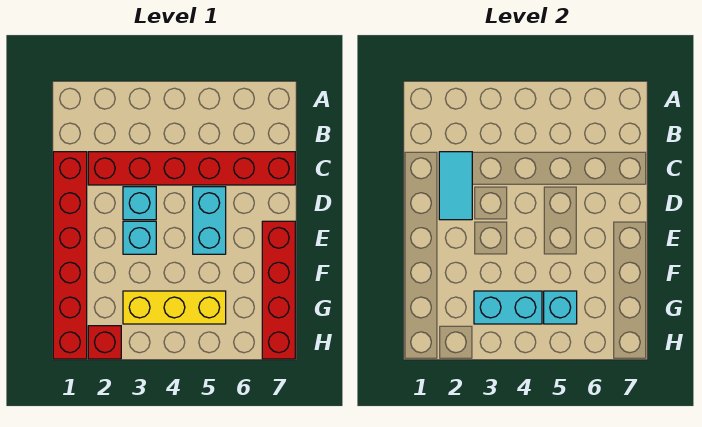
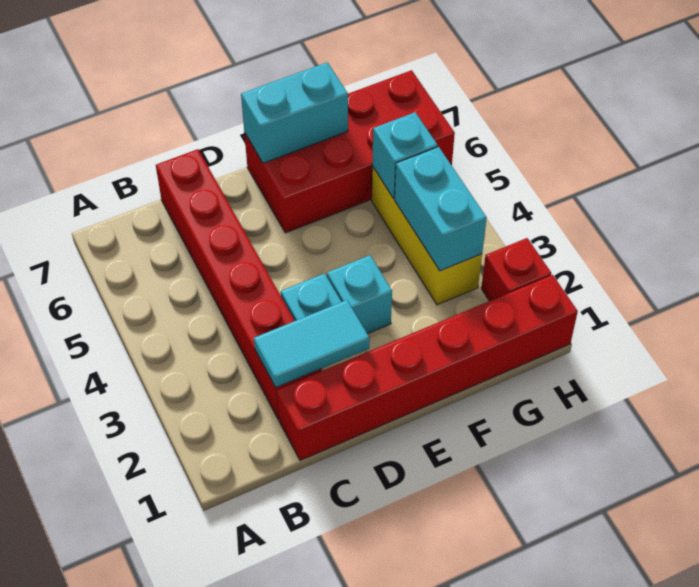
cyan 1x2 brick [193,187,226,254] -> cyan 1x2 brick moved to [241,62,348,163]
red 1x4 brick [262,221,295,359] -> red 2x4 brick [244,70,455,233]

